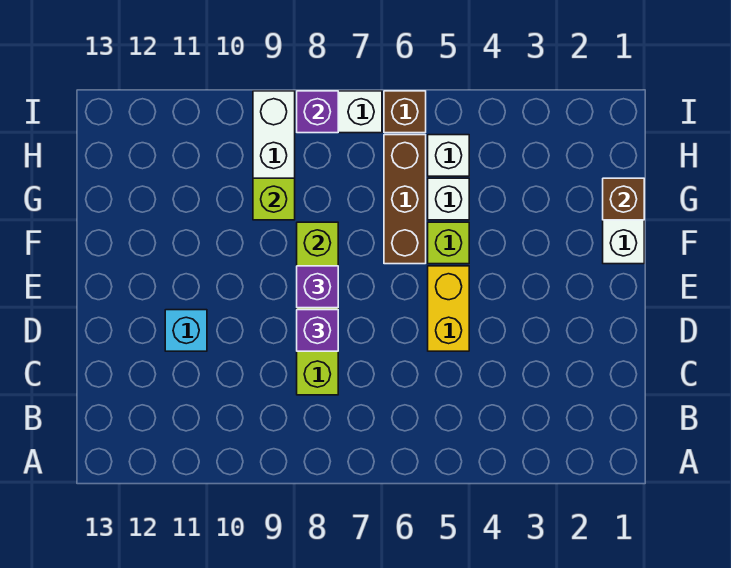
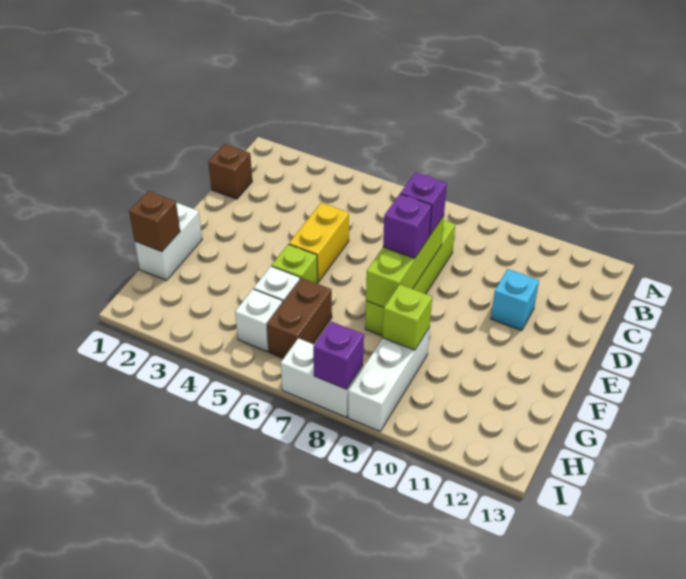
brown 1x3 brick [384,135,426,264] -> brown 1x2 brick [267,278,332,358]
brown 1x1 brick [384,91,426,133] -> brown 1x1 brick moved to [208,144,252,199]

